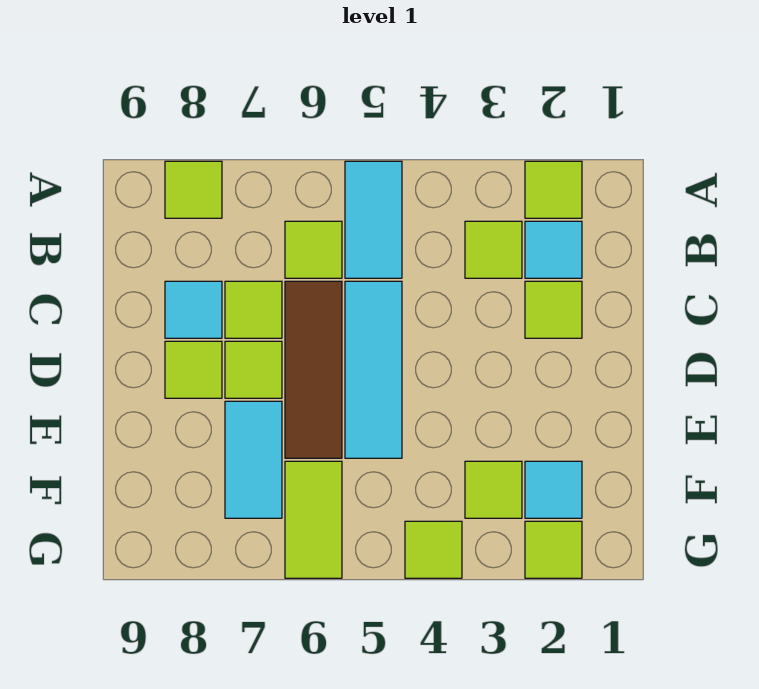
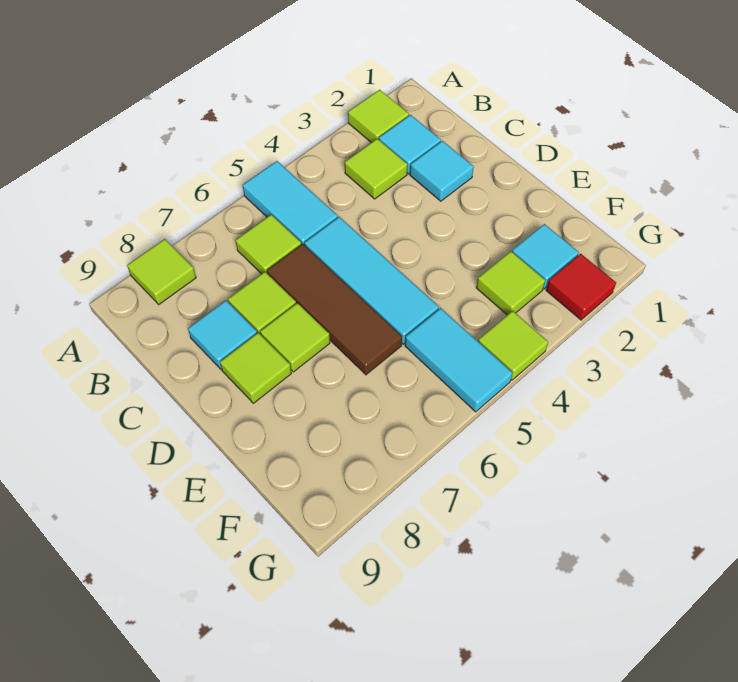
lime 1x1 tile [525,281,582,338] -> cyan 1x1 tile [410,141,474,201]
cyan 1x2 tile [225,401,282,518] -> cyan 1x2 tile moved to [405,308,512,412]
lime 1x2 tile [285,461,342,578] -> none
lime 1x1 tile [525,521,582,578] -> red 1x1 tile [546,254,616,320]

